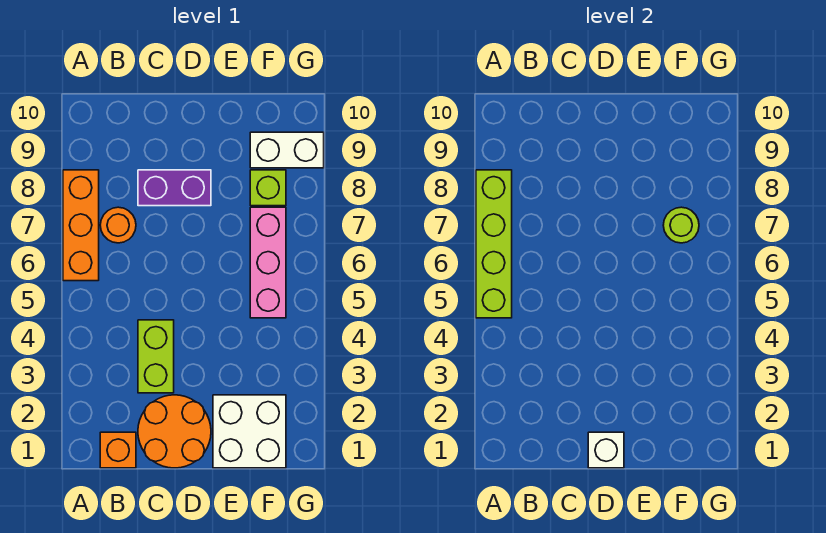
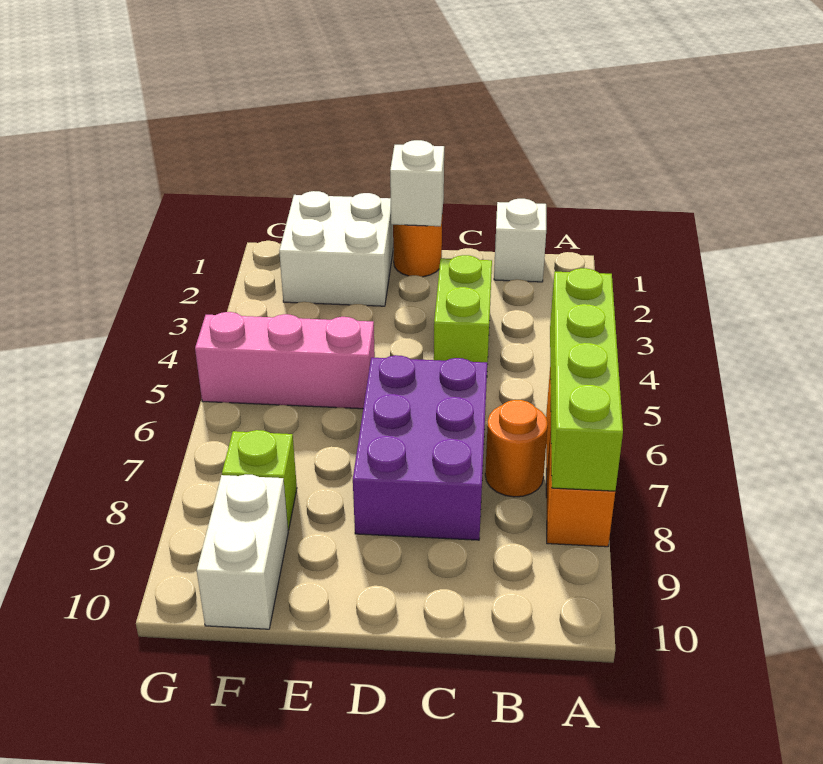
orange 1x1 brick [100,432,136,468] -> white 1x1 brick [494,199,546,282]
orange 2x2 round brick [138,395,211,468] -> orange 1x1 round brick [393,221,442,277]
purple 1x2 brick [138,170,211,206] -> purple 2x3 brick [353,355,487,540]
pink 1x3 brick [250,207,286,318] -> pink 1x3 brick turned to [195,312,375,409]
lime 1x1 round brick [663,207,699,243] -> none
white 1x2 brick [250,132,324,168] -> white 1x2 brick turned to [197,475,288,629]

